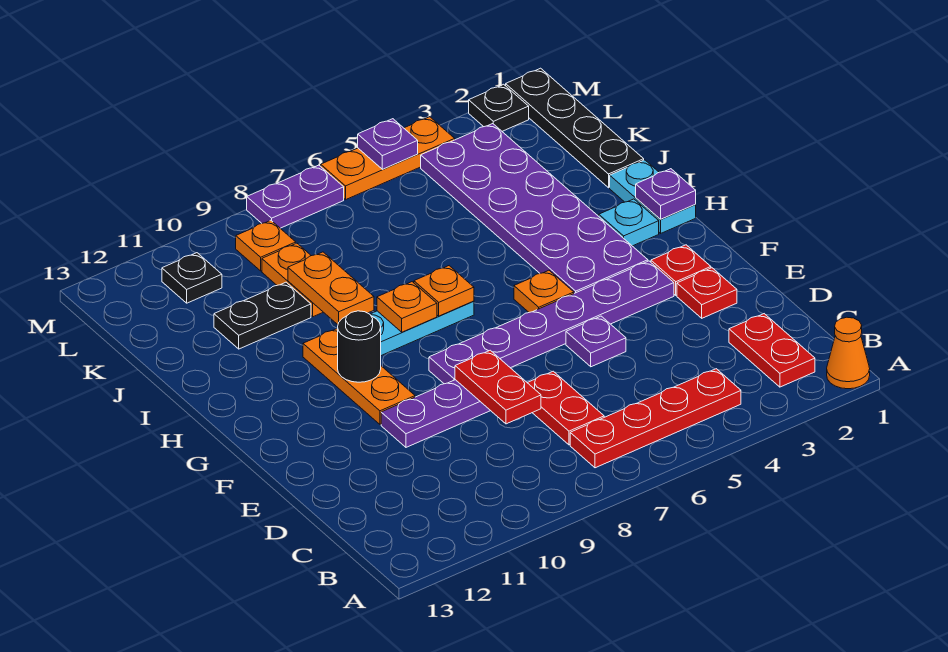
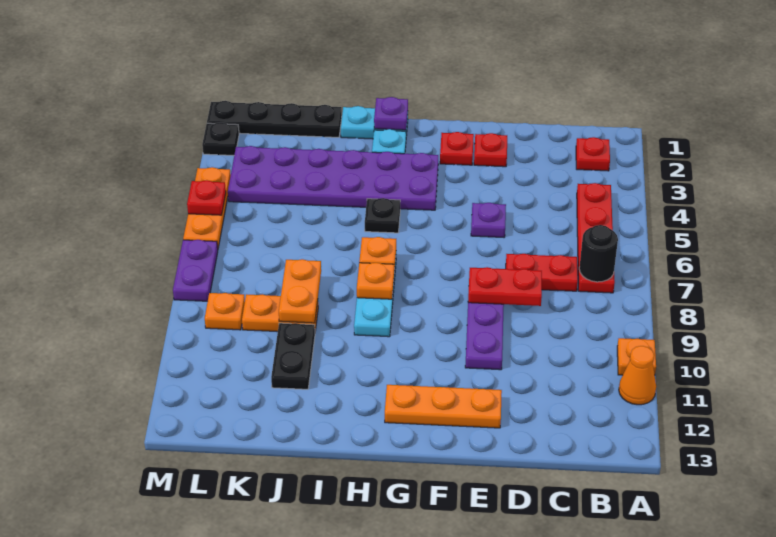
orange 1x1 cone [827,317,870,389] -> orange 1x1 cone moved to [619,346,656,405]
red 1x2 plate [729,314,815,387] -> red 1x1 plate [576,137,610,171]
purple 1x6 plate [429,261,674,384] -> none
orange 1x3 plate [303,328,415,424] -> orange 1x3 plate moved to [385,385,502,428]
orange 1x1 plate [514,270,574,312] -> orange 1x1 plate moved to [617,338,656,375]
black 1x1 round brick [338,311,381,382] -> black 1x1 round brick moved to [579,225,618,282]
orange 1x2 plate [288,252,374,325] -> orange 1x2 plate turned to [279,259,321,323]
black 1x1 plate [162,253,222,303] -> black 1x1 plate moved to [365,198,400,233]
purple 1x1 plate [358,119,418,169] -> red 1x1 plate [187,180,226,215]

